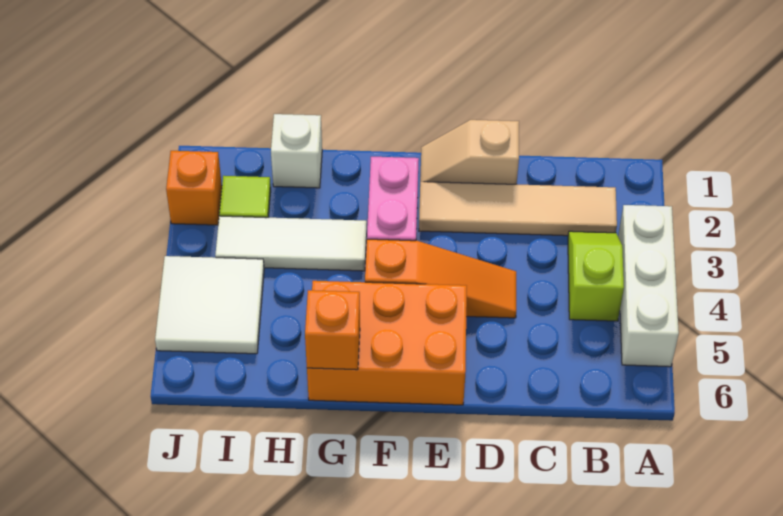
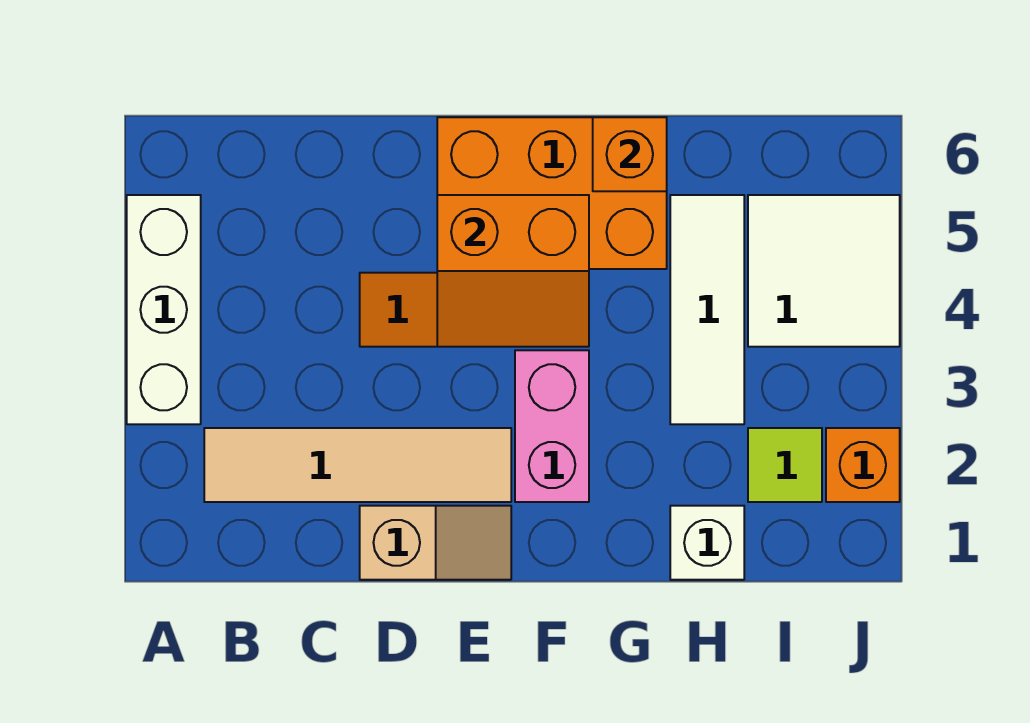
lime 1x2 slope [568,231,624,321] -> none
none -> orange 2x2 slope [437,195,589,347]
white 1x3 tile [215,216,367,271] -> white 1x3 tile turned to [670,195,744,424]

